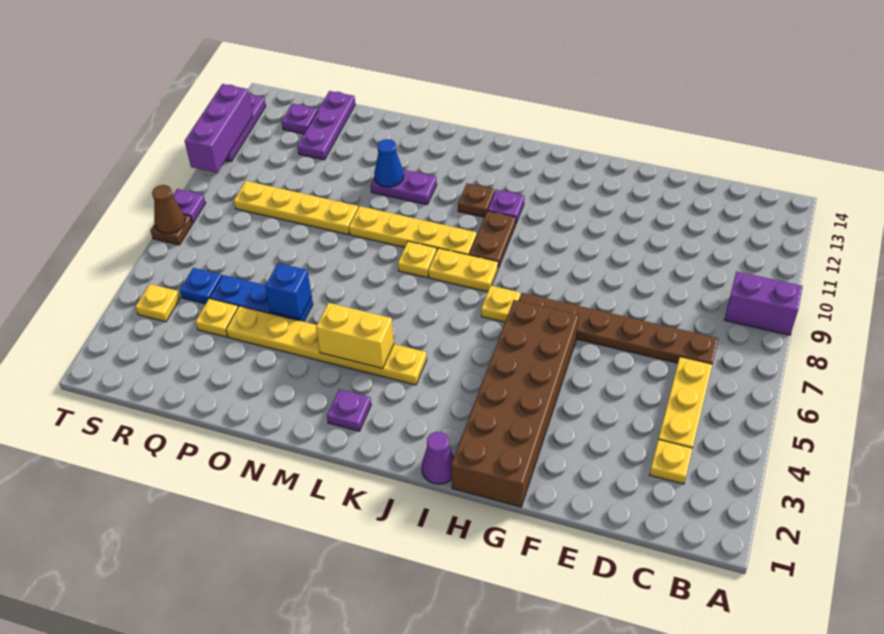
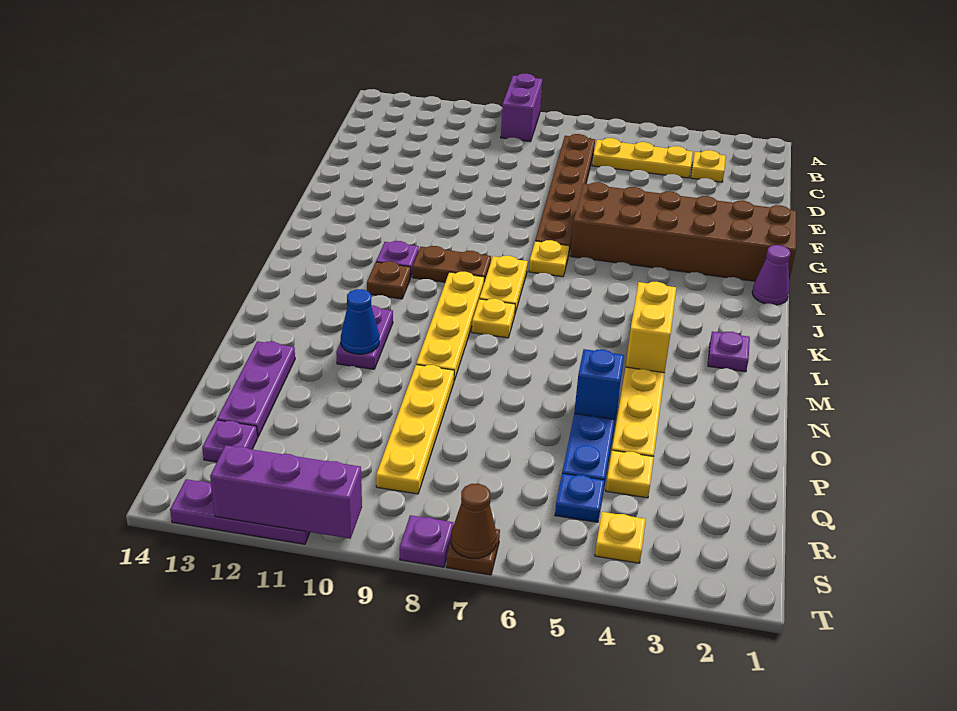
purple 1x3 plate [297,91,355,160] -> purple 1x3 plate turned to [217,341,295,437]

